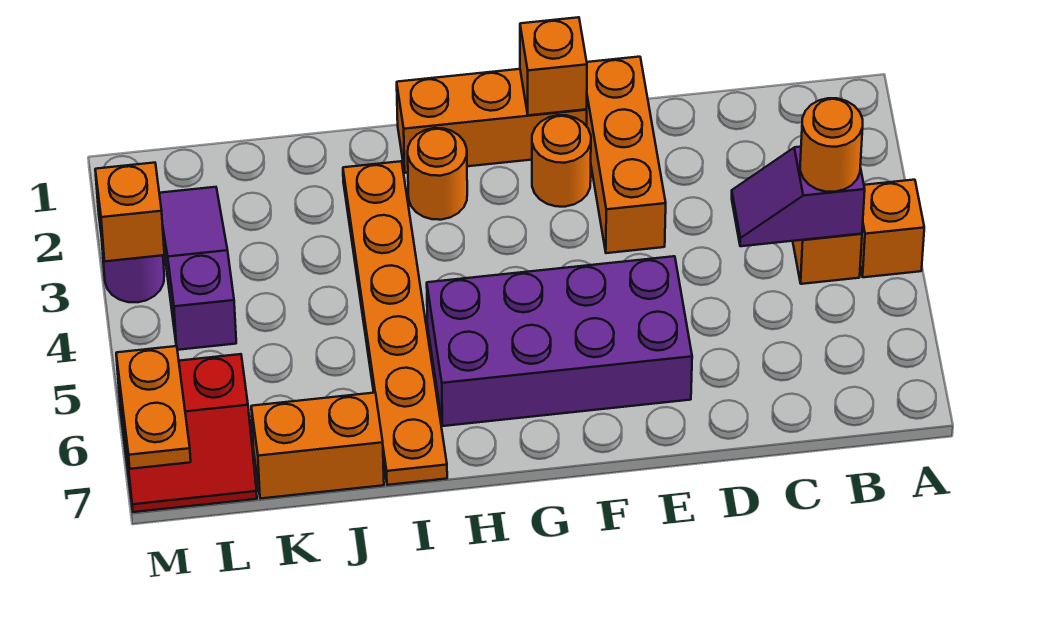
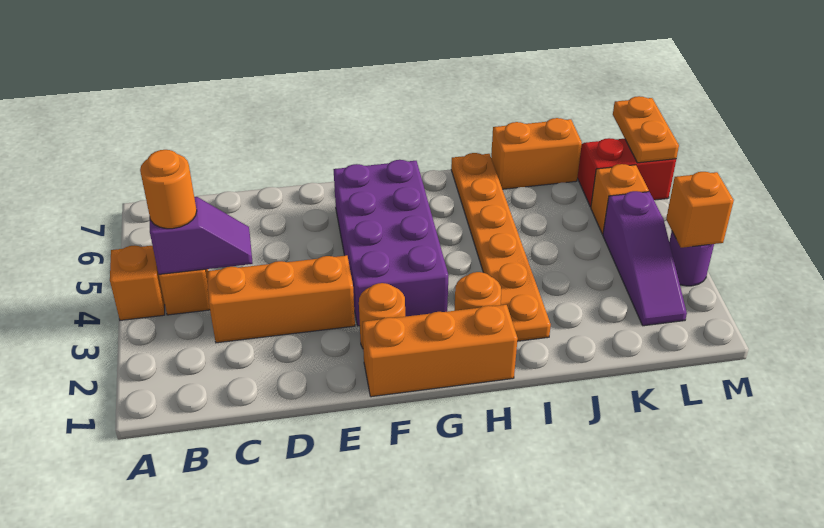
orange 1x3 brick [587,57,666,253] -> orange 1x3 brick turned to [207,255,355,343]
purple 2x4 brick [427,256,692,426] -> purple 2x4 brick turned to [333,160,448,326]
orange 1x1 brick [520,17,587,115] -> orange 1x1 brick moved to [591,164,649,234]

